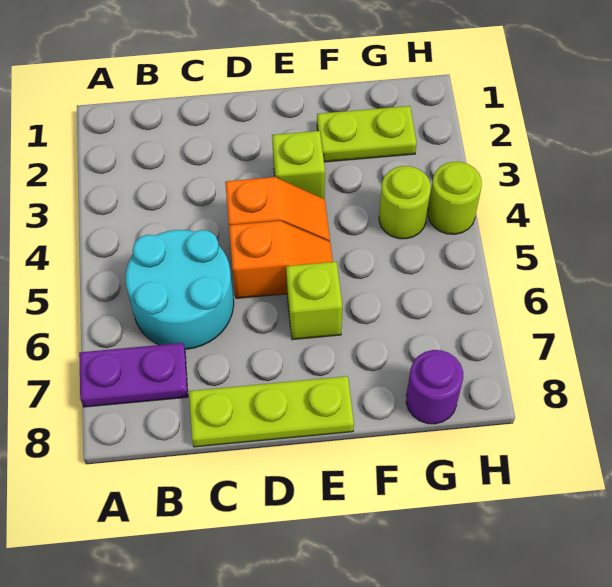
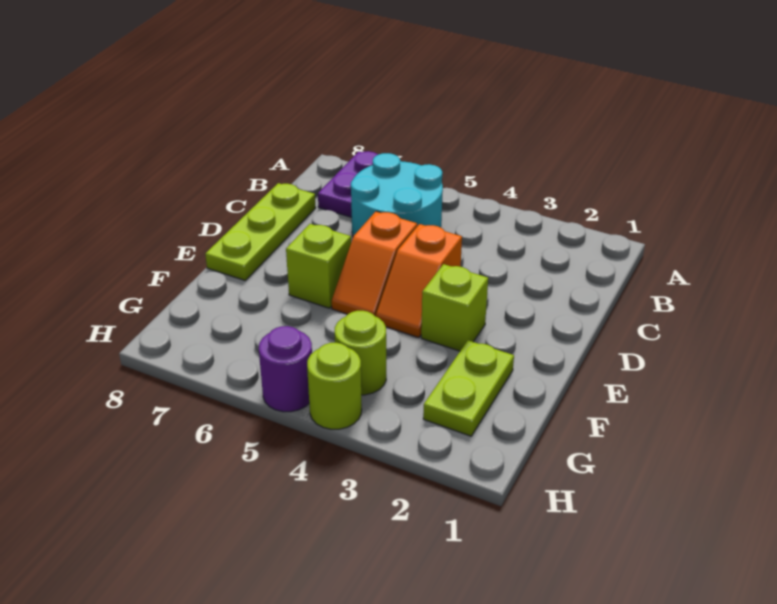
purple 1x1 round brick [406,350,463,424] -> purple 1x1 round brick moved to [259,326,312,412]

